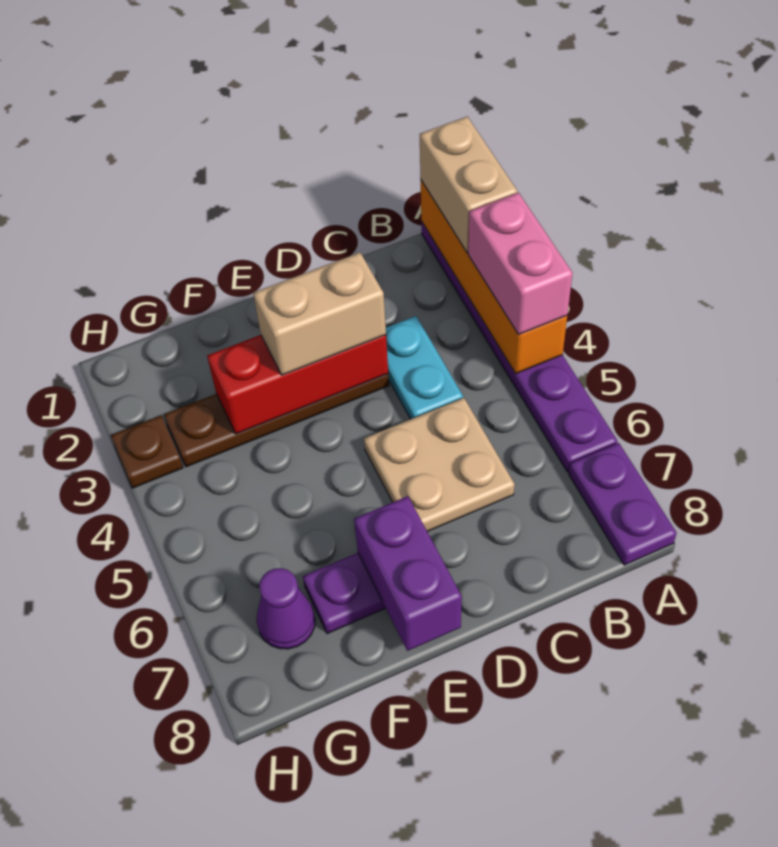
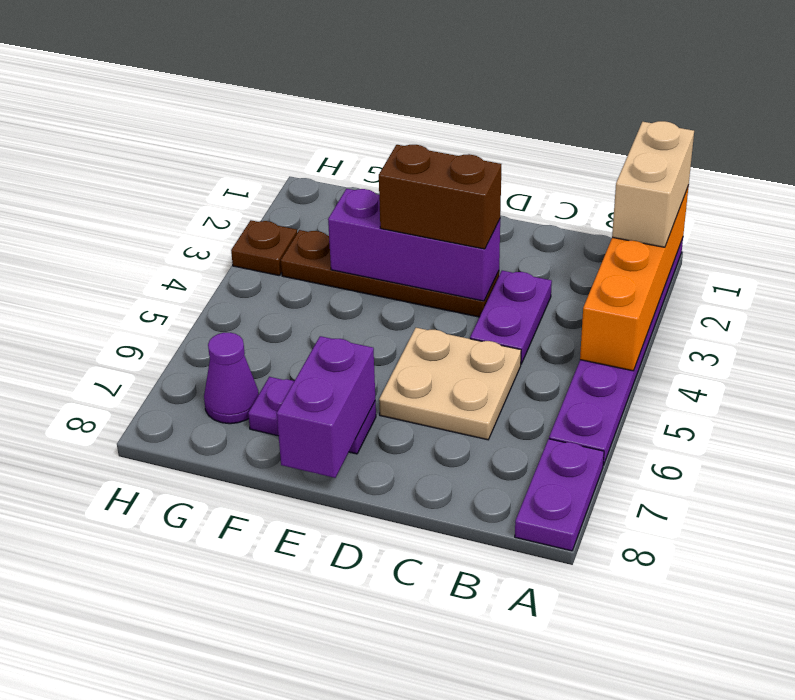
pink 1x2 brick [468,193,573,335] -> none
cyan 1x2 plate [386,316,463,419] -> purple 1x2 plate [470,271,552,364]
red 1x3 brick [207,335,388,434] -> purple 1x3 brick [328,189,500,301]
tan 1x2 brick [253,253,386,375] -> brown 1x2 brick [379,145,501,249]

